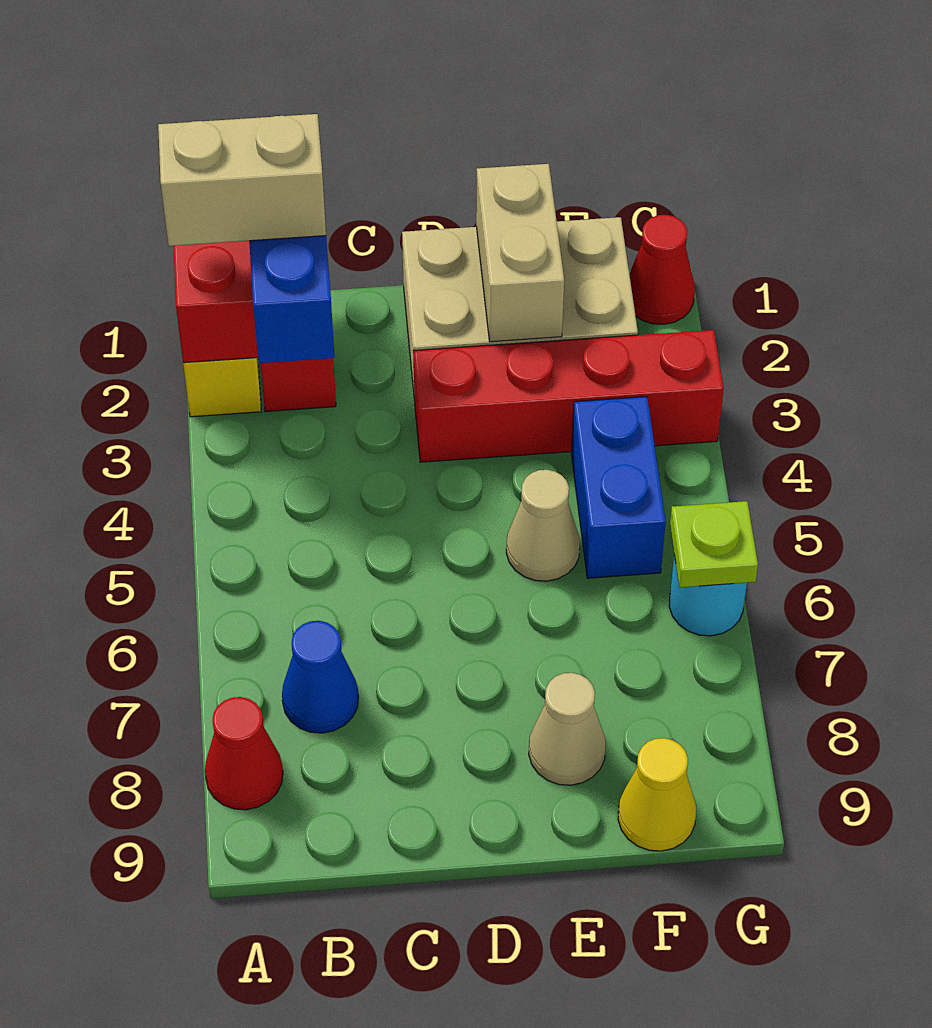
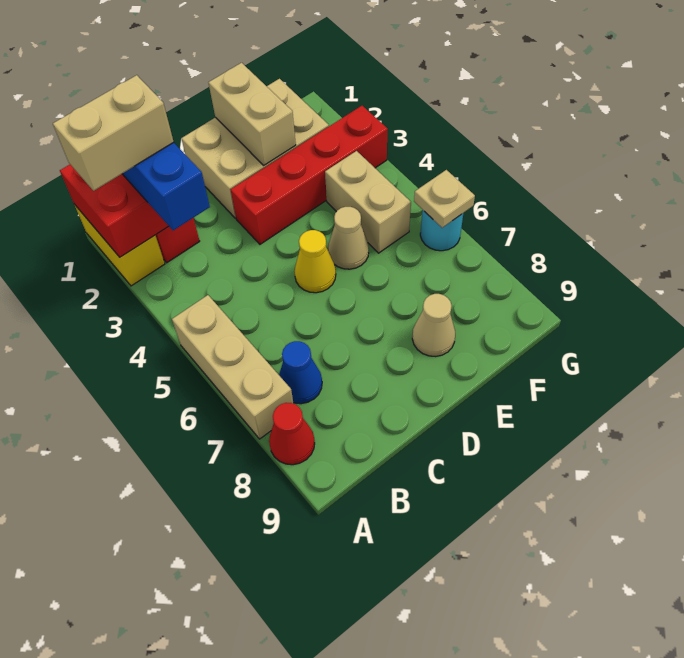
none -> tan 1x3 brick [172,295,293,439]
blue 1x2 brick [571,397,666,578] -> tan 1x2 brick [325,151,411,253]
yellow 1x1 cone [618,738,696,851] -> yellow 1x1 cone moved to [295,230,336,293]
red 1x1 cone [629,215,695,324] -> none
lime 1x1 plate [670,501,758,587] -> tan 1x1 plate [414,170,475,228]

